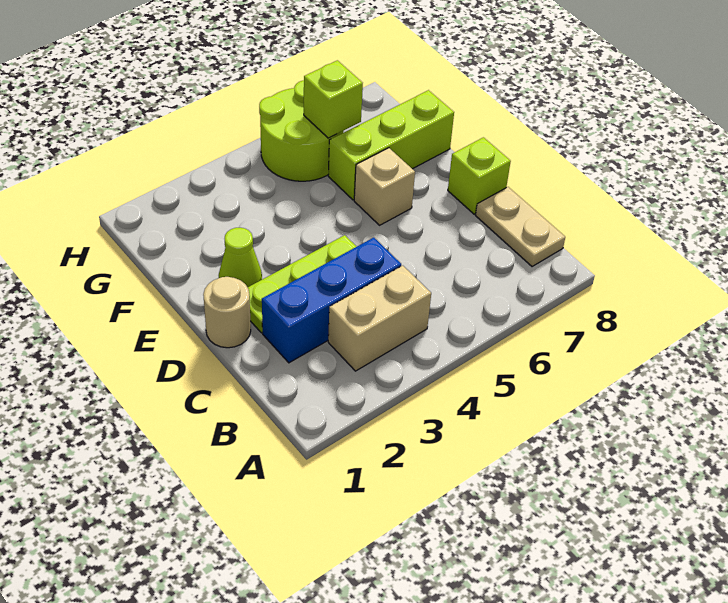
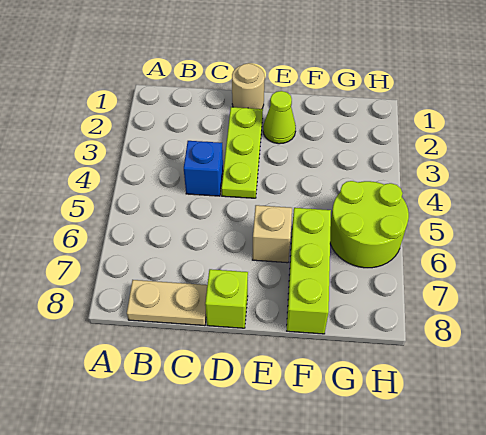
tan 1x2 brick [328,266,431,371] -> none
blue 1x3 brick [262,238,401,363] -> blue 1x1 brick [184,141,223,196]
lime 1x1 brick [304,60,363,138] -> none

